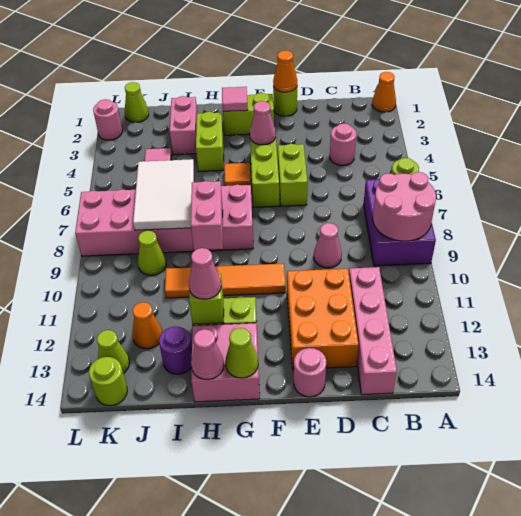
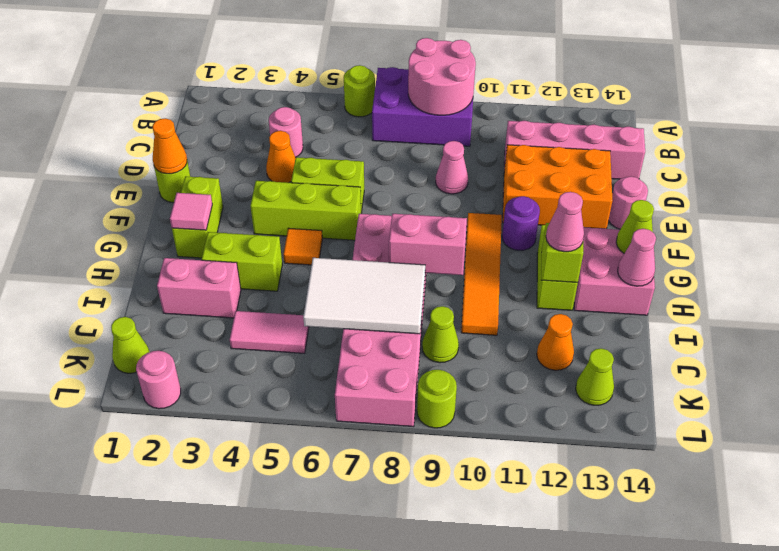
orange 1x1 cone [372,72,396,112] -> orange 1x1 cone moved to [266,131,296,183]
pink 1x1 cone [250,101,276,145] -> none
purple 1x1 round brick [159,327,192,374] -> purple 1x1 round brick moved to [502,196,540,250]
lime 1x1 round brick [89,357,127,406] -> lime 1x1 round brick moved to [417,370,457,428]

